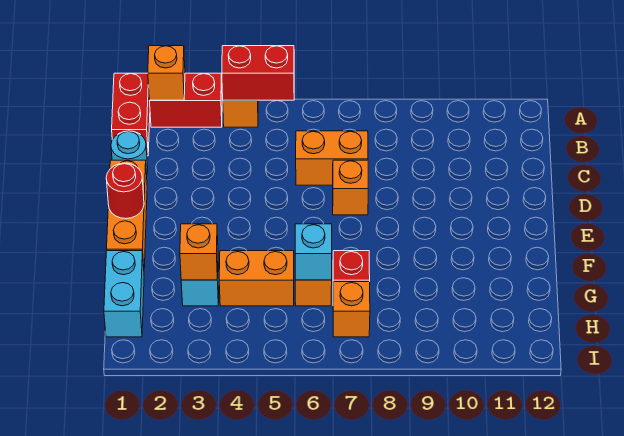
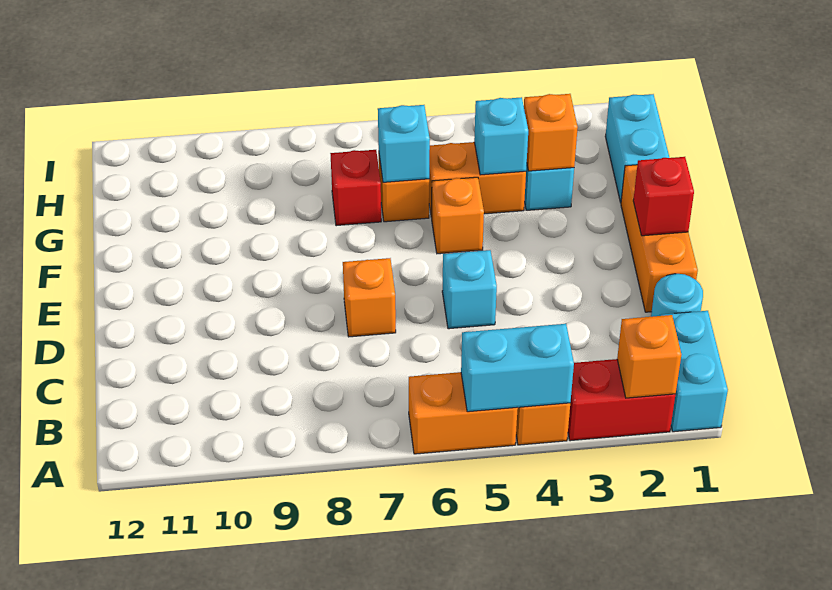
red 1x2 brick [112,73,150,156] -> cyan 1x2 brick [660,311,728,432]
red 1x2 brick [222,46,294,101] -> cyan 1x2 brick [461,324,574,412]
orange 1x2 brick [296,131,368,185] -> orange 1x2 brick moved to [409,372,518,454]
none -> cyan 1x1 brick [442,250,497,329]
red 1x1 round brick [106,163,144,219] -> red 1x1 brick [633,157,694,236]
none -> cyan 1x1 brick [474,97,528,175]
orange 1x1 brick [333,282,370,337] -> orange 1x1 brick moved to [432,177,484,254]

